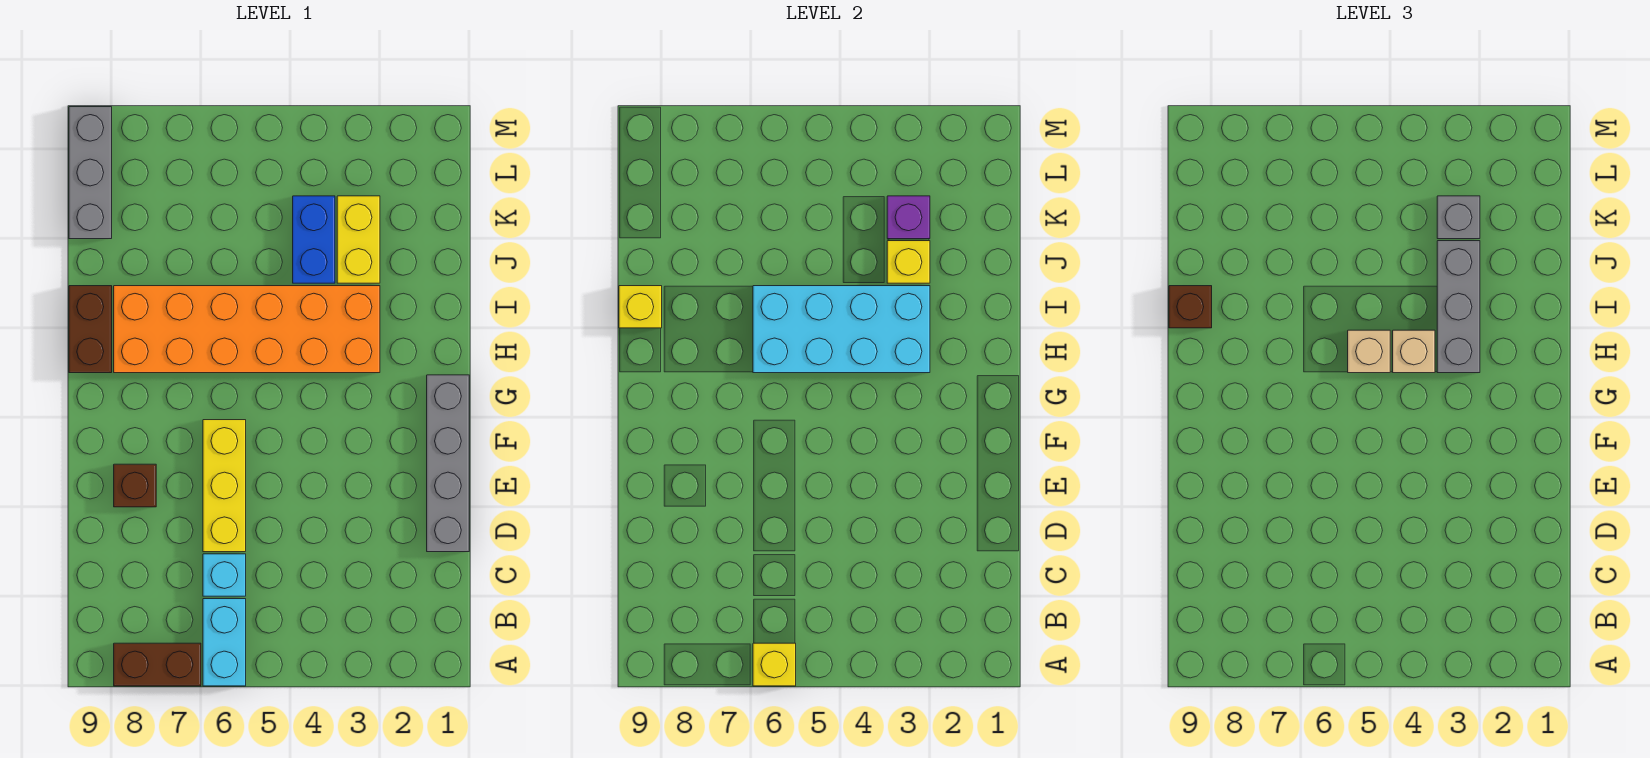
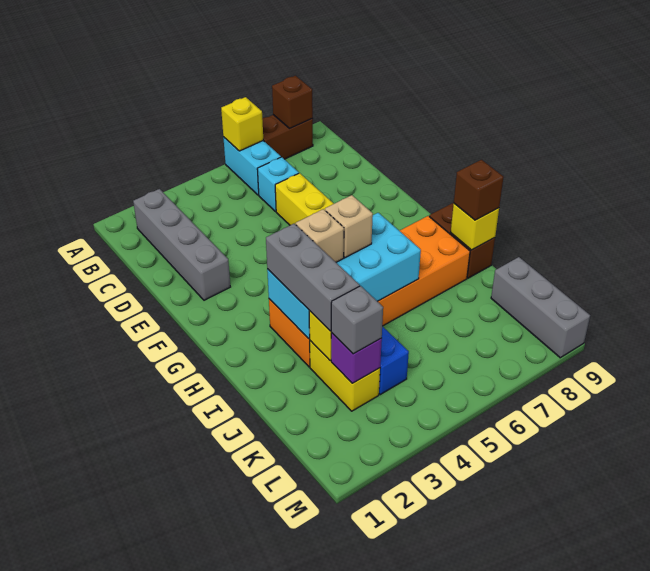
grey 1x4 brick [427,375,469,552] -> grey 1x4 brick moved to [133,189,230,300]
brown 1x1 brick [114,464,156,507] -> brown 1x1 brick moved to [272,76,313,128]

